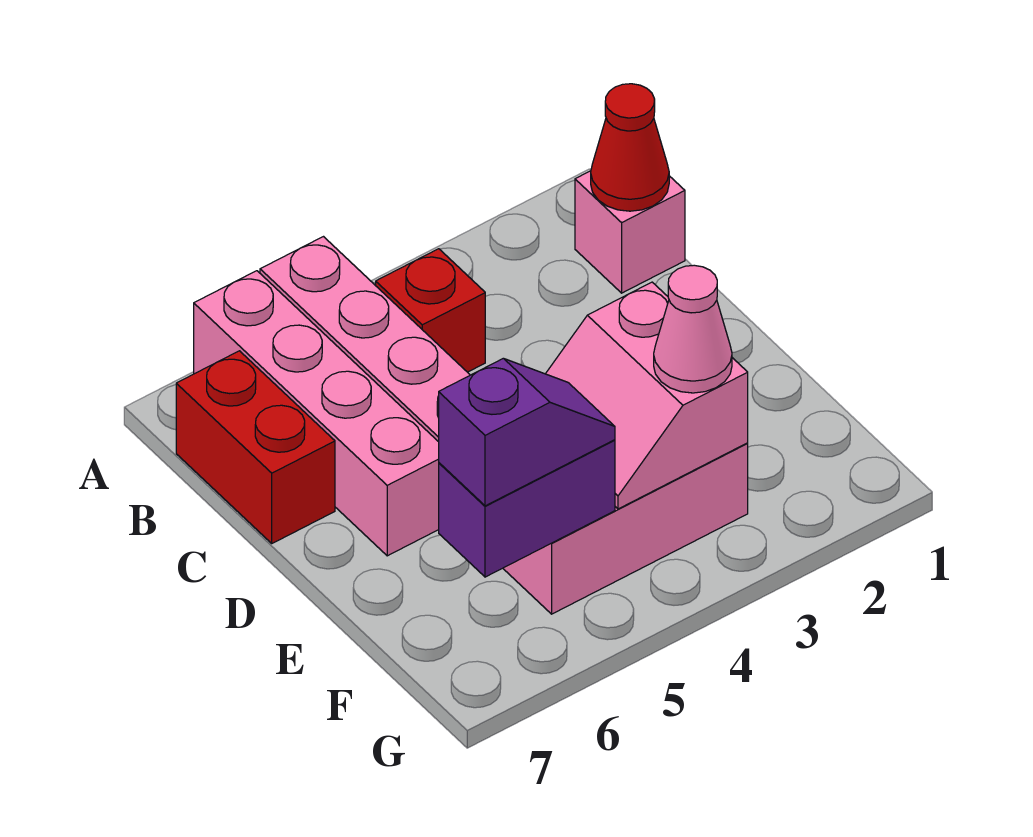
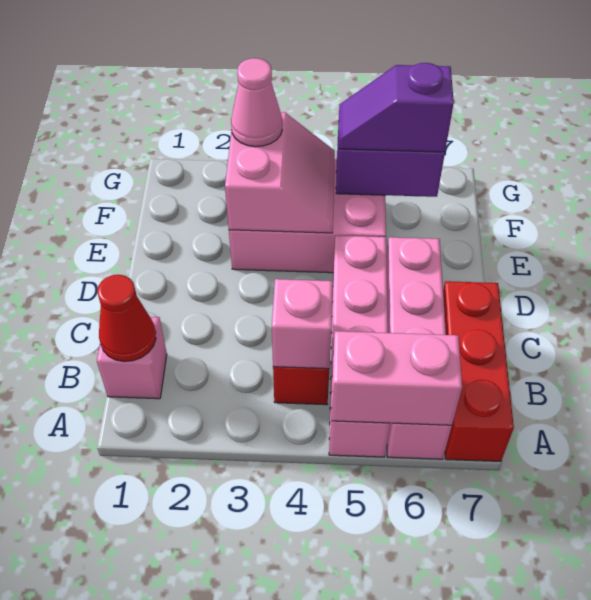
none -> pink 1x2 brick [331,331,462,426]
none -> pink 1x1 brick [272,279,333,369]
red 1x2 brick [176,351,335,543] -> red 1x3 brick [443,281,514,461]

